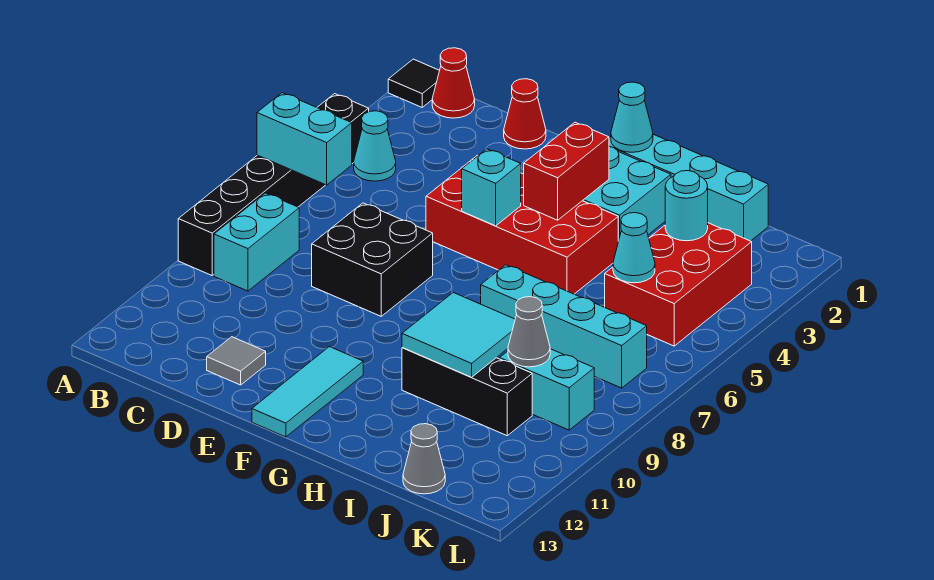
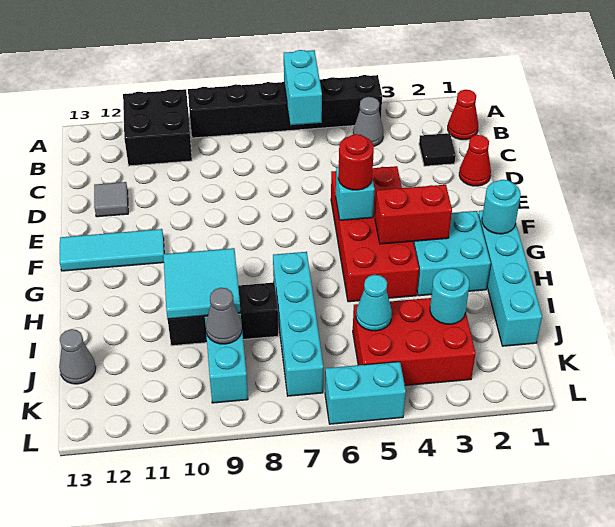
black 1x1 tile [388,59,440,107] -> black 1x1 tile moved to [419,133,456,166]
cyan 1x1 cone [354,111,396,181] -> grey 1x1 cone [353,97,383,146]
cyan 1x2 brick [214,193,299,291] -> cyan 1x2 brick moved to [325,362,406,424]
black 2x2 brick [312,203,433,316] -> black 2x2 brick moved to [123,89,192,166]
none -> red 1x1 round brick [338,134,374,190]
cyan 1x1 cone [611,82,653,152] -> cyan 1x1 round brick [482,180,521,234]
black 1x3 brick [402,348,532,436] -> black 1x3 brick turned to [168,282,278,346]

